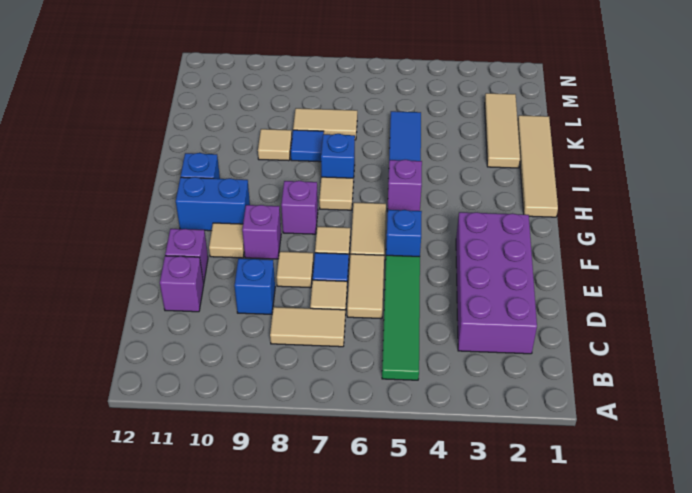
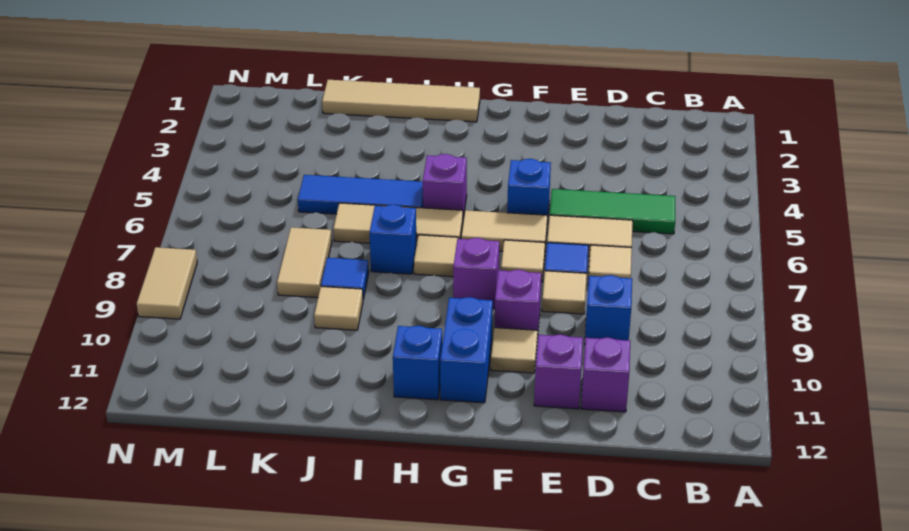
green 1x4 tile [382,255,420,380] -> green 1x3 tile [550,189,675,234]
purple 2x4 brick [456,212,537,354] -> none
tan 1x2 tile [270,307,345,347] -> tan 1x2 tile moved to [137,247,197,319]
tan 1x3 tile [485,93,520,168] -> tan 1x3 tile moved to [333,203,463,245]

